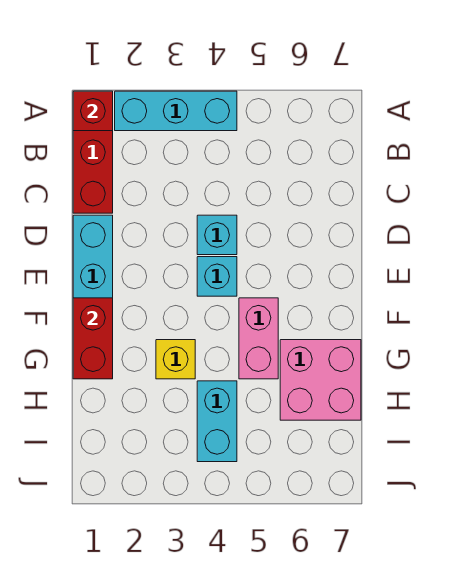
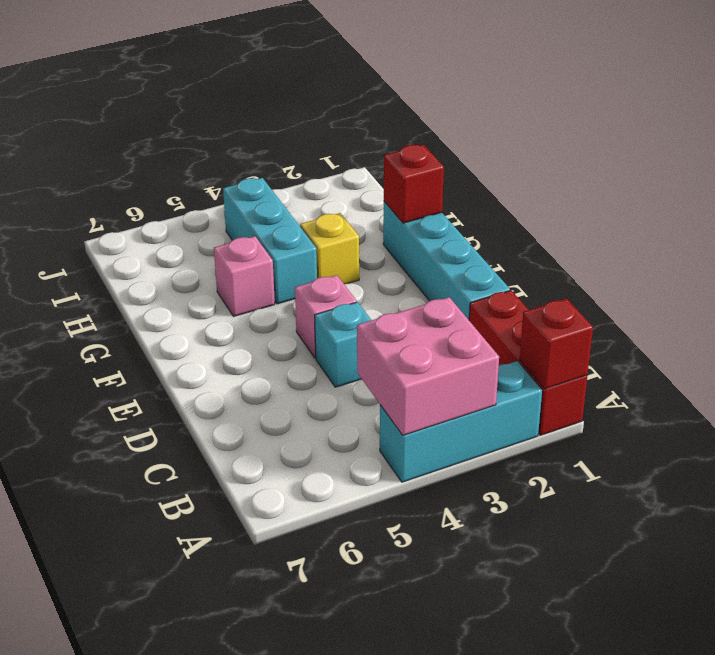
cyan 1x1 brick [197,257,237,296] -> pink 1x1 brick [295,275,357,358]
red 1x2 brick [73,298,113,379] -> red 1x1 brick [384,145,444,223]
pink 1x2 brick [239,298,278,379] -> pink 1x1 brick [214,236,275,317]
pink 2x2 brick [280,340,361,420] -> pink 2x2 brick moved to [357,297,499,435]
cyan 1x2 brick [197,381,237,462] -> cyan 1x3 brick [223,178,317,304]

